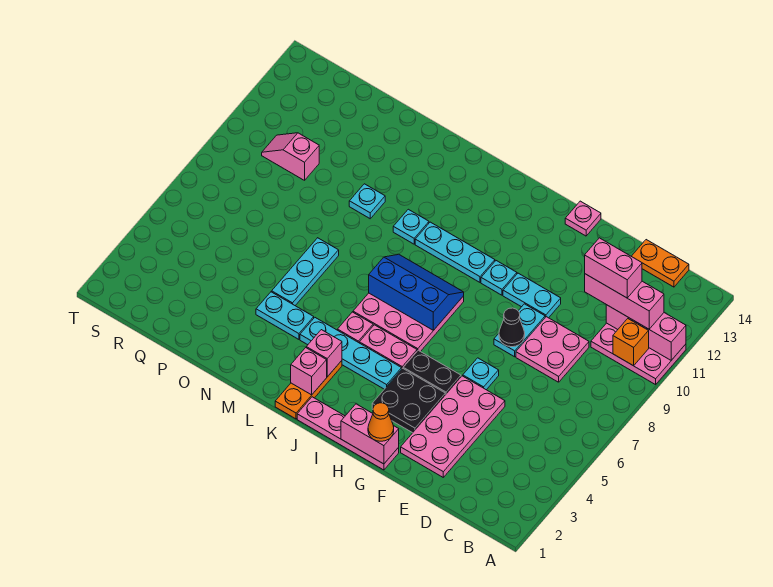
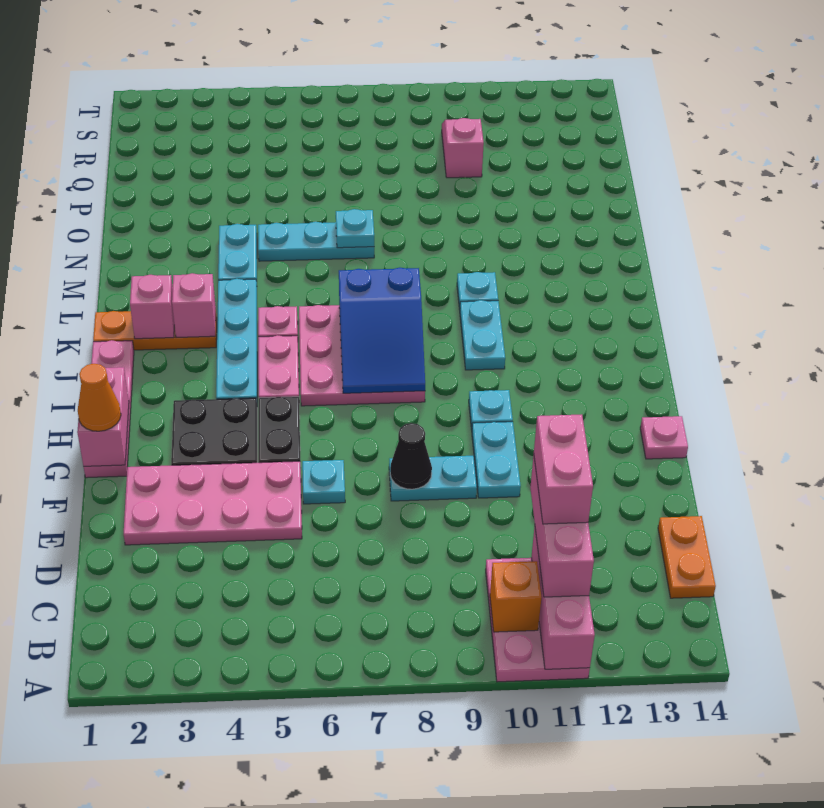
pink 2x2 plate [516,317,589,382] -> none
blue 2x3 slope [369,254,464,330] -> blue 2x3 slope turned to [339,268,425,393]
cyan 1x3 plate [415,222,495,282] -> cyan 1x2 plate [460,300,505,370]
cyan 1x1 plate [349,184,385,219] -> cyan 1x1 plate moved to [336,209,374,248]

